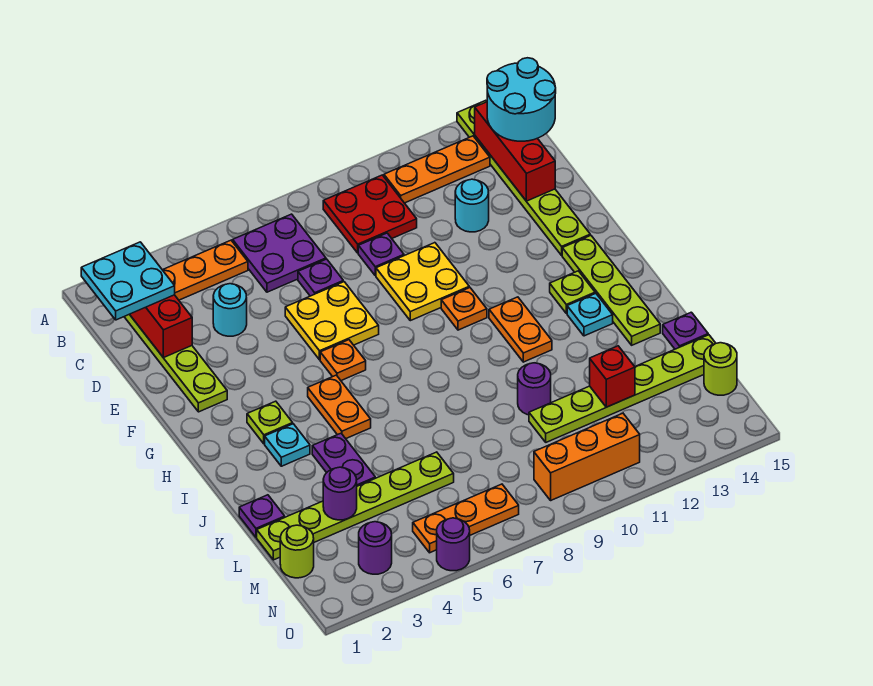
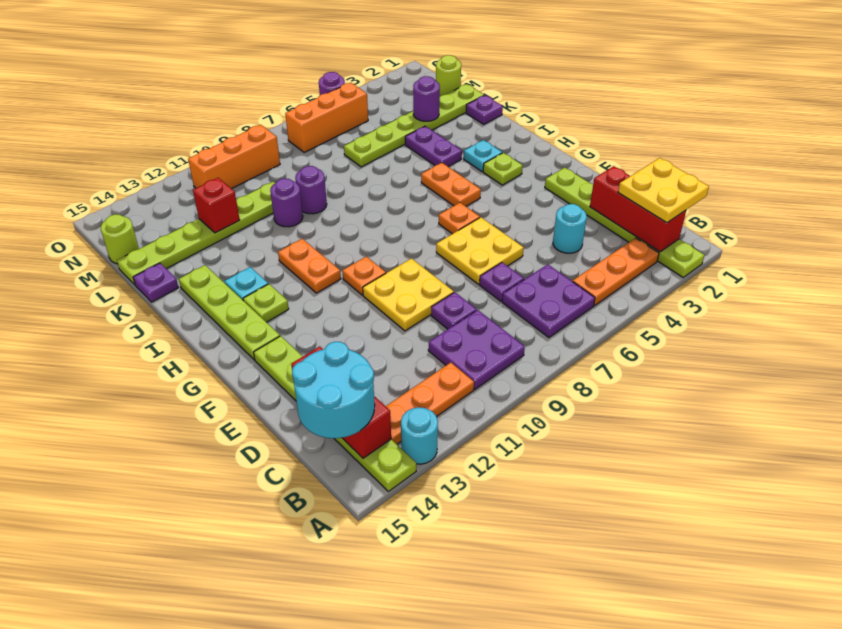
cyan 2x2 plate [81,242,175,320] -> yellow 2x2 plate [618,158,709,223]
red 2x2 plate [323,175,417,253] -> purple 2x2 plate [428,310,525,390]
cyan 1x1 round brick [455,179,489,232] -> cyan 1x1 round brick moved to [401,407,438,464]
purple 1x1 round brick [359,522,392,574] -> purple 1x1 round brick moved to [295,166,327,214]
orange 1x3 plate [413,484,519,553] -> orange 1x3 brick [285,83,368,153]

